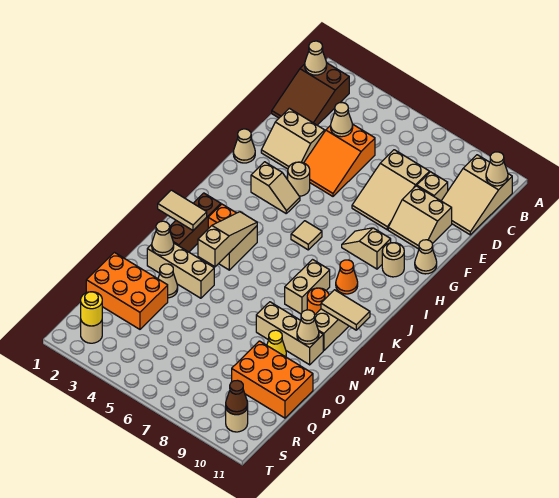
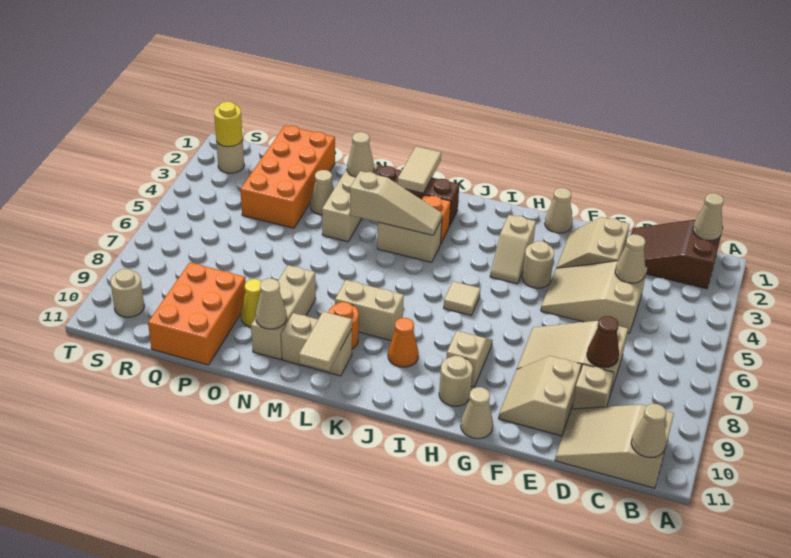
orange 2x3 slope [304,124,375,196] -> tan 2x3 slope [541,261,647,333]
orange 2x3 brick [86,252,168,329] -> orange 2x4 brick [241,125,335,228]
brown 1x1 cone [226,380,248,415] -> brown 1x1 cone moved to [587,316,619,368]

